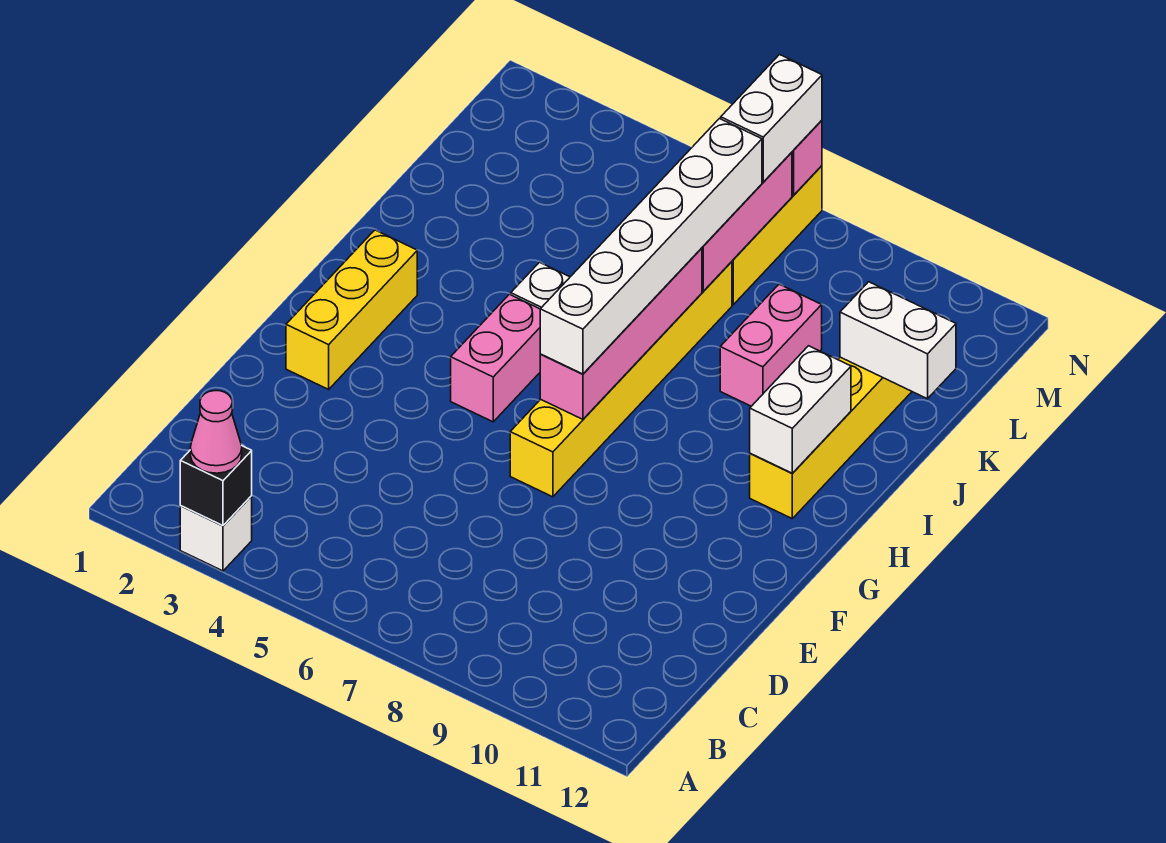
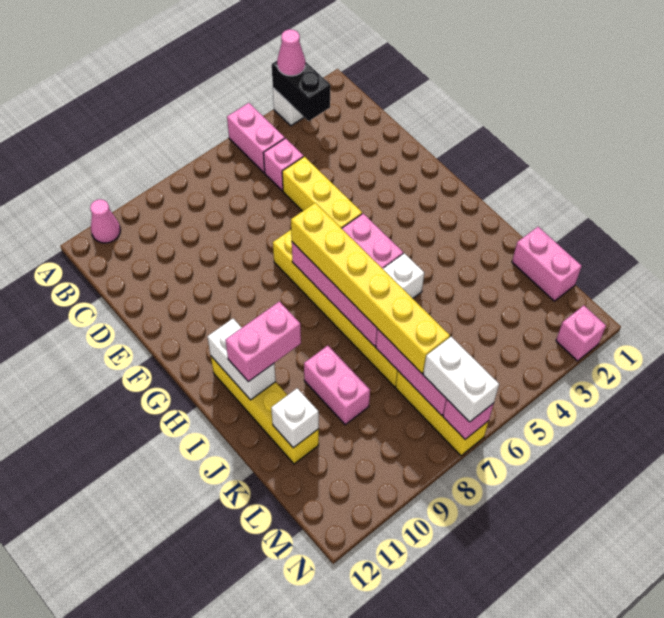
black 1x1 brick [180,446,252,525] -> black 1x2 brick [272,61,330,121]
none -> pink 1x2 brick [227,103,285,173]
none -> pink 1x1 cone [90,199,121,243]
none -> pink 1x1 brick [263,138,304,191]
yellow 1x3 brick [286,230,417,389] -> yellow 1x3 brick moved to [282,157,362,228]
white 1x6 brick [540,119,762,374] -> yellow 1x6 brick [291,203,450,373]
none -> pink 1x2 brick [225,301,301,382]
none -> pink 1x2 brick [512,227,582,301]
white 1x2 brick [840,282,956,399] -> white 1x1 brick [271,388,319,448]
none -> pink 1x1 brick [556,305,606,361]

